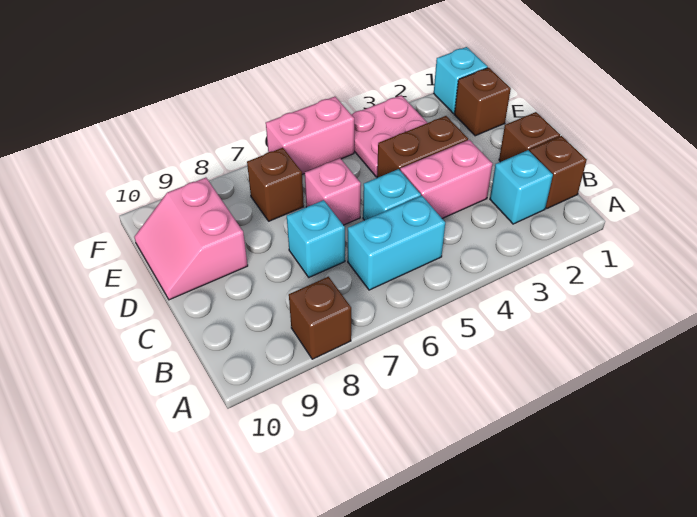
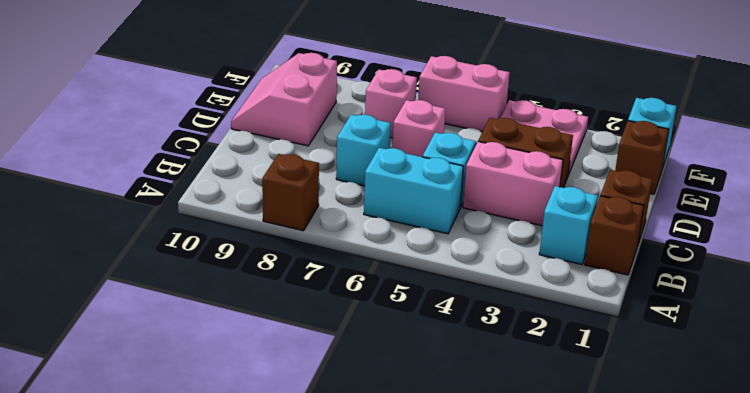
brown 1x1 brick [247,148,304,221] -> pink 1x1 brick [365,69,417,138]

